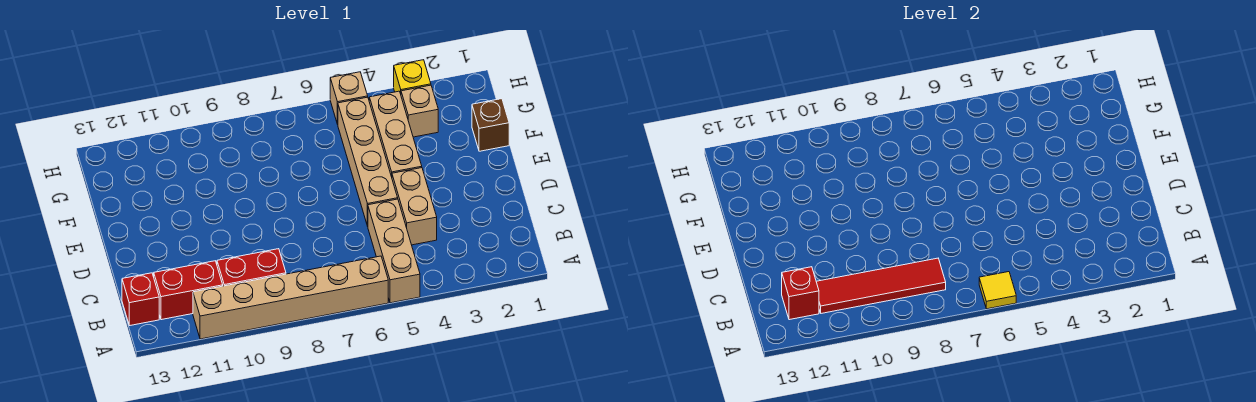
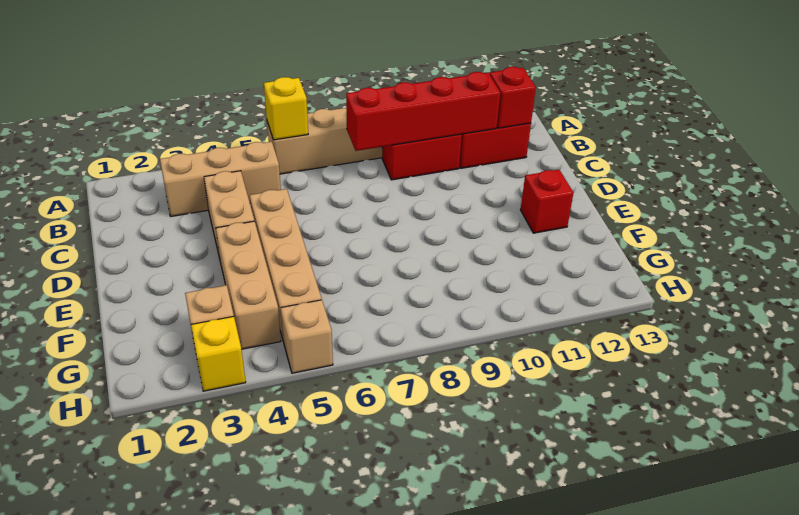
tan 1x3 brick [368,199,420,303] -> tan 1x3 brick turned to [160,142,281,216]
yellow 1x1 tile [979,272,1016,309] -> yellow 1x1 brick [264,77,308,140]
red 1x4 tile [816,258,946,313] -> red 1x4 brick [346,72,500,151]
red 1x1 brick [122,273,159,326] -> red 1x1 brick moved to [520,170,574,233]
brown 1x1 brick [472,99,509,151] -> none

